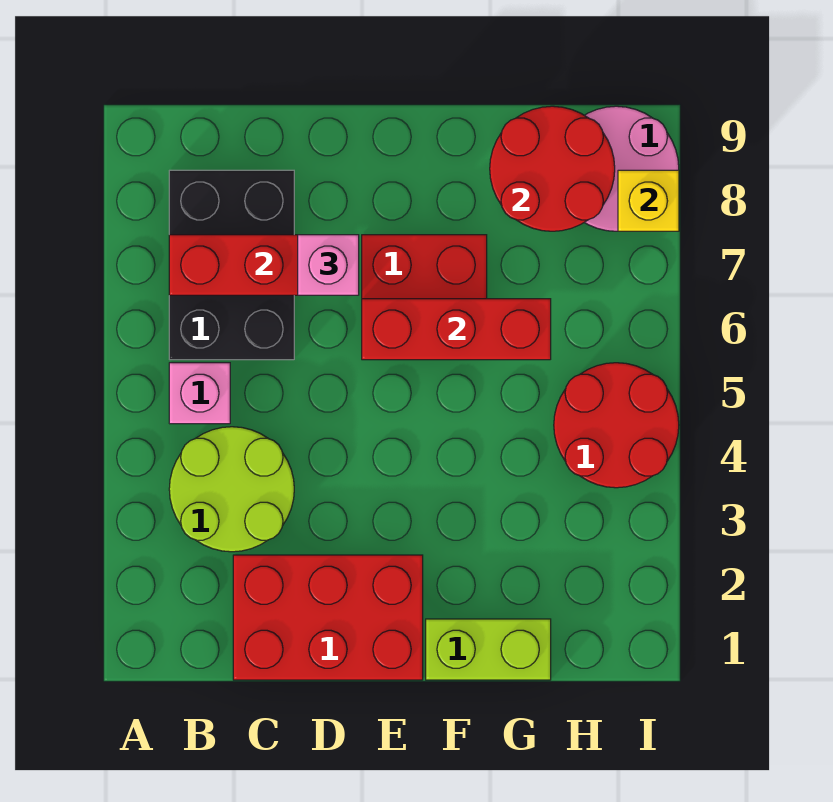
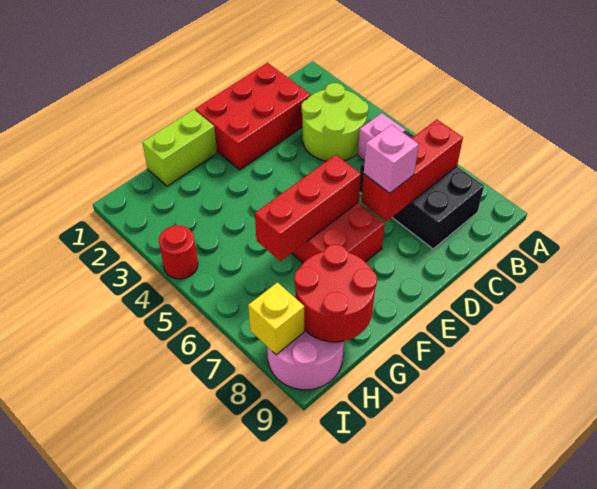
red 2x2 round brick [554,363,679,488] -> red 1x1 round brick [159,225,198,279]

